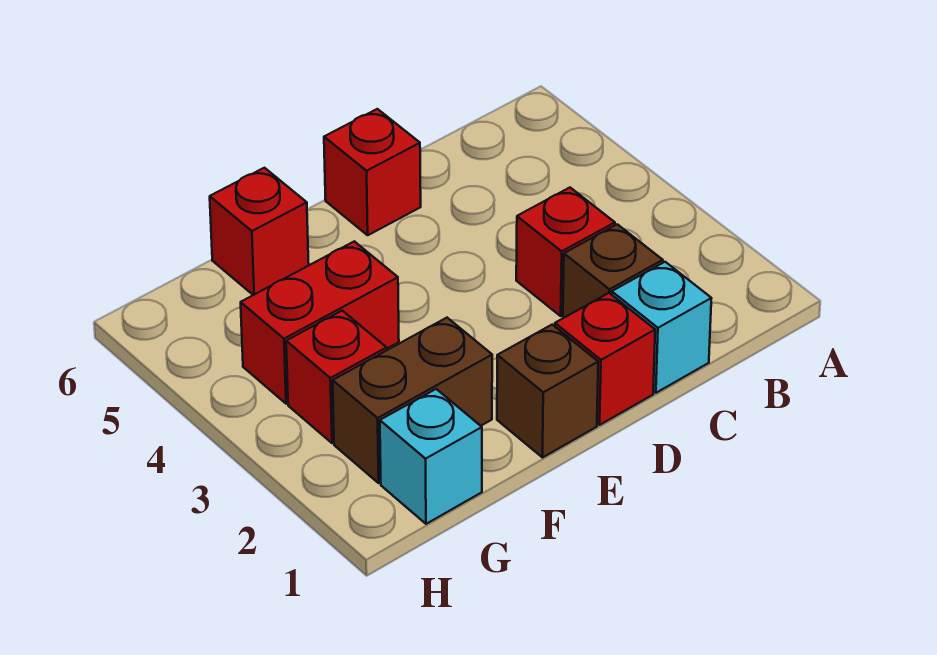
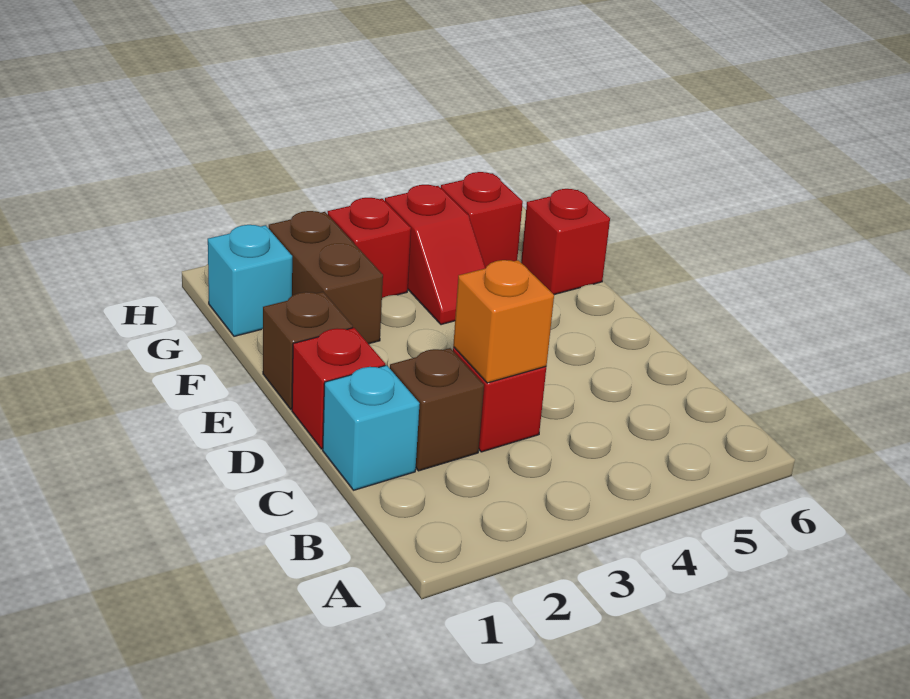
none -> orange 1x1 brick [453,260,554,383]
red 1x1 brick [324,109,421,235] -> red 1x1 brick moved to [441,172,523,268]
red 1x2 brick [241,241,399,404] -> red 1x2 slope [385,185,485,325]

